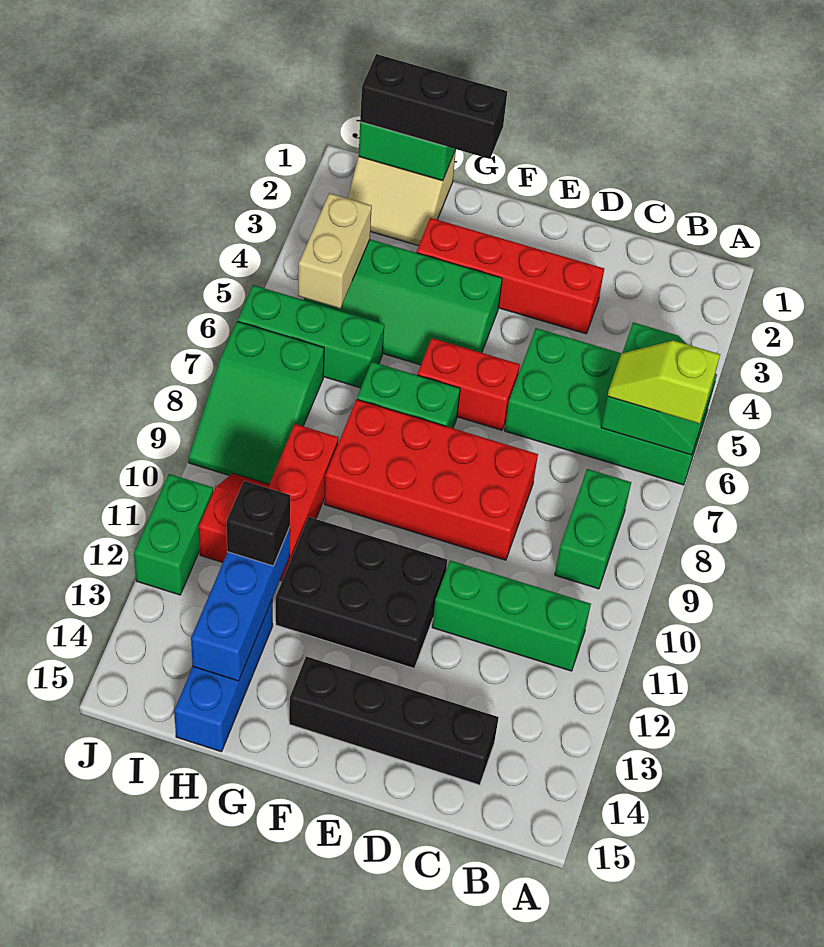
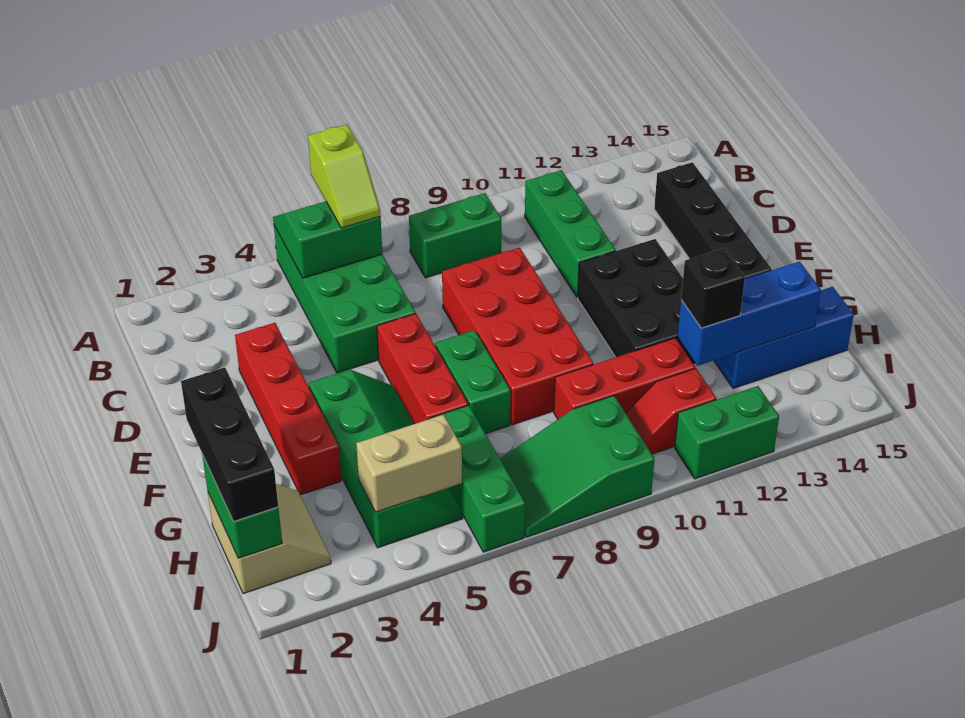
red 1x2 brick [418,338,520,430] -> red 1x3 brick [377,314,468,424]
green 2x3 slope [189,321,324,484] -> green 2x3 slope turned to [500,396,654,537]

